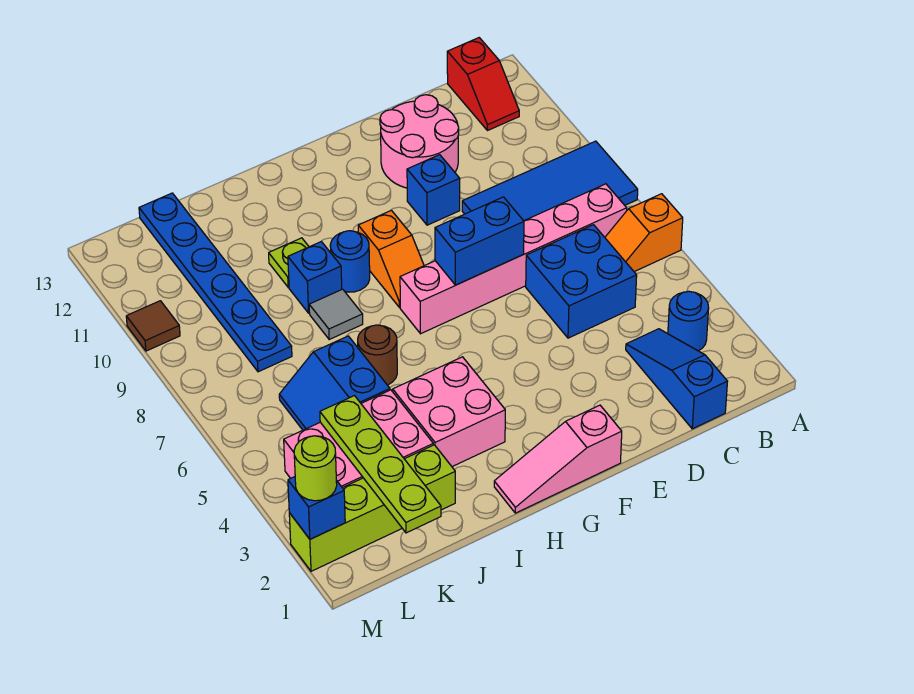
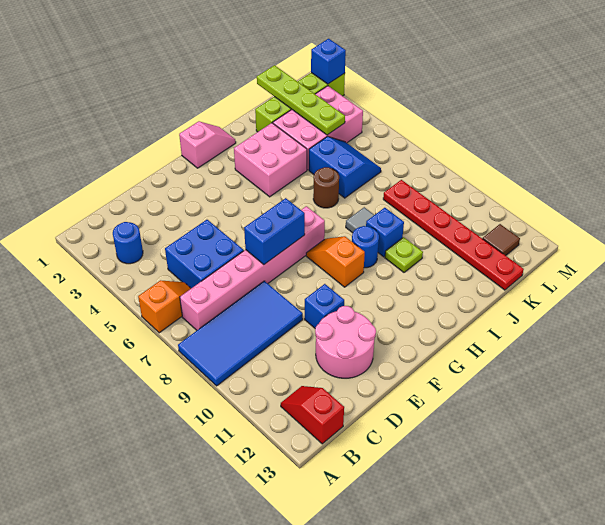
blue 1x3 slope [626,329,728,429] -> none
pink 1x3 slope [494,405,622,513] -> pink 1x2 slope [179,121,236,168]
blue 1x6 plate [139,193,292,372] -> red 1x6 plate [383,180,524,290]
lime 1x1 round brick [294,436,337,501] -> none
brown 1x1 tile [126,301,180,351] -> brown 1x1 tile moved to [483,224,520,256]

